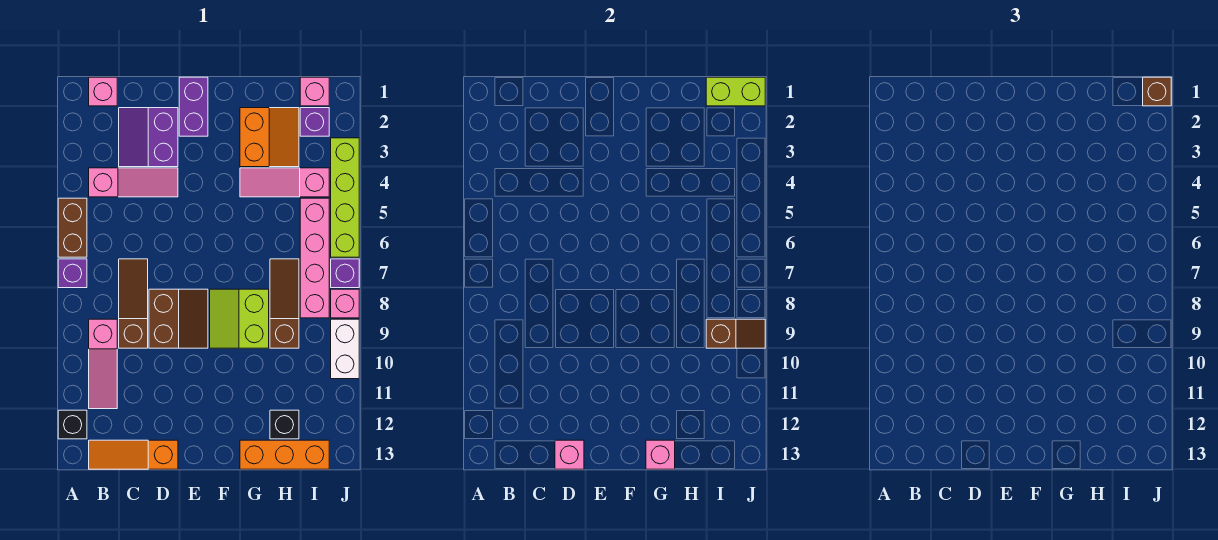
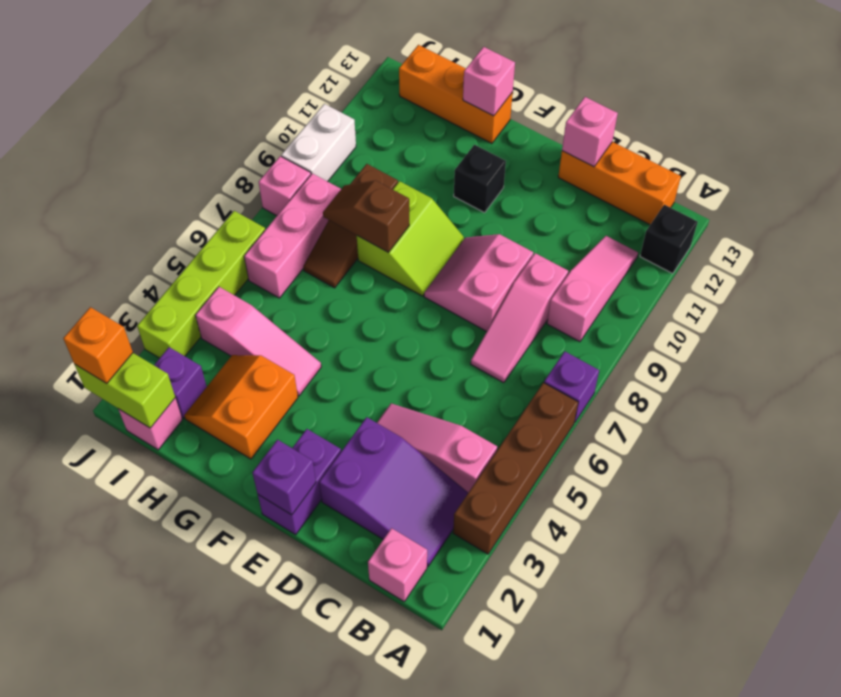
brown 1x2 brick [58,198,87,257] -> brown 1x4 brick [453,383,578,554]
orange 1x3 slope [89,440,178,469] -> orange 1x3 brick [558,142,681,225]
purple 2x2 slope [119,108,178,167] -> purple 2x3 slope [319,417,468,566]
brown 1x3 slope [119,259,148,348] -> pink 1x3 slope [471,253,568,383]
brown 2x2 slope [149,289,208,348] -> pink 2x2 slope [424,234,533,332]
black 1x1 brick [270,410,299,439] -> black 1x1 brick moved to [454,145,506,213]
pink 1x4 brick [300,198,329,318] -> pink 1x3 brick [244,173,341,298]
brown 1x2 slope [706,319,765,348] -> brown 1x2 slope moved to [323,181,409,253]
brown 1x1 brick [1143,77,1171,106] -> orange 1x1 brick [63,307,133,383]
purple 1x1 brick [331,259,359,288] -> purple 1x1 brick moved to [253,440,316,515]

